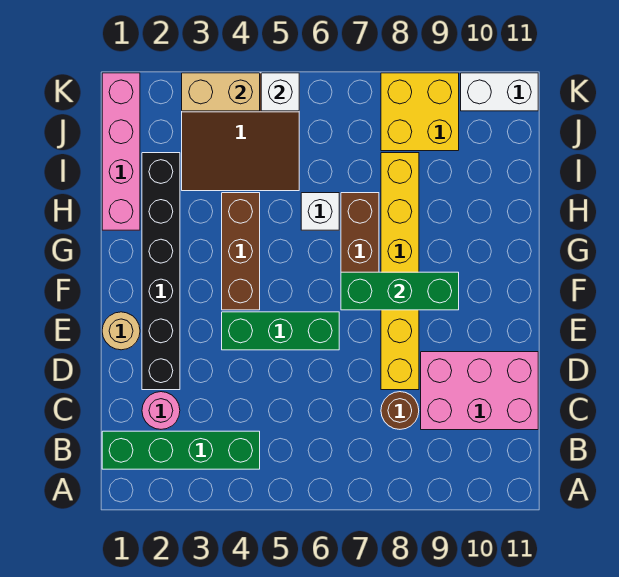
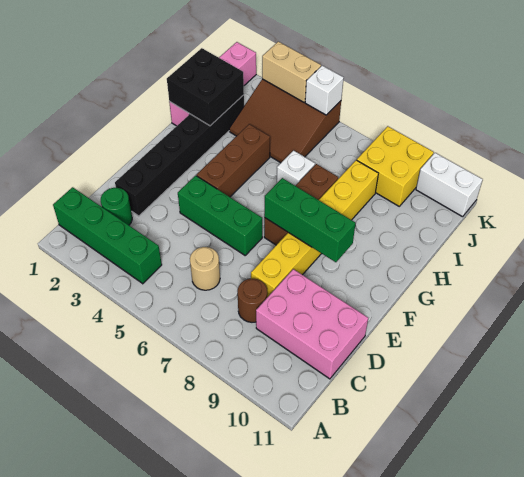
pink 1x1 round brick [142,392,180,429] -> green 1x1 round brick [101,188,132,225]
tan 1x1 round brick [102,312,140,350] -> tan 1x1 round brick moved to [190,247,220,290]
none -> black 2x2 brick [167,48,244,126]

